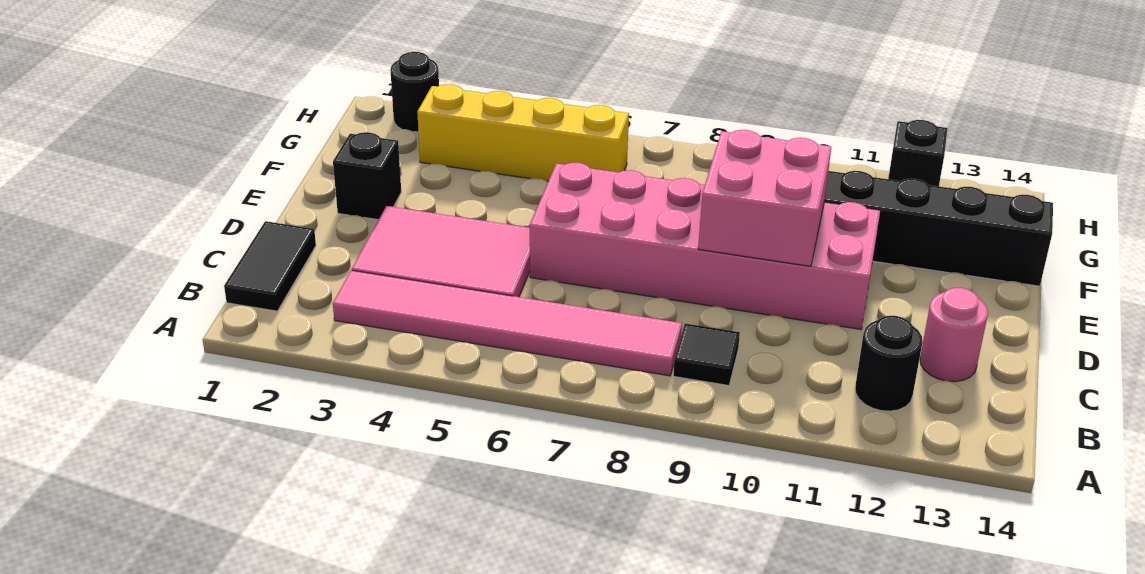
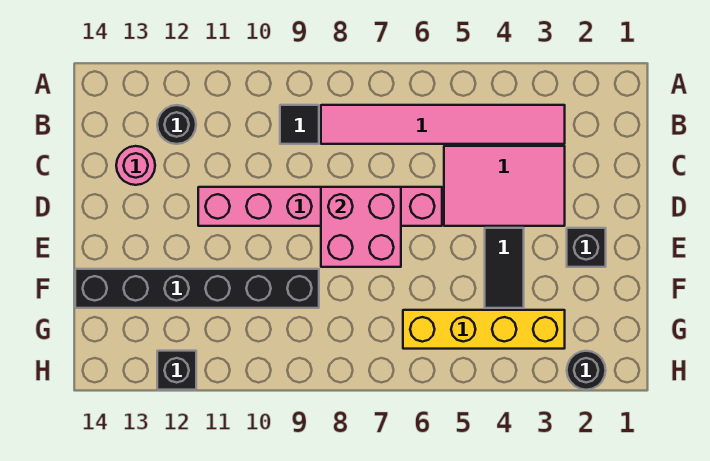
black 1x2 tile [224,221,316,311] -> black 1x2 tile moved to [485,228,524,308]
pink 2x6 brick [530,162,880,329] -> pink 1x6 brick [198,187,442,226]
pink 2x2 brick [698,130,831,266] -> pink 2x2 brick moved to [321,187,401,267]

